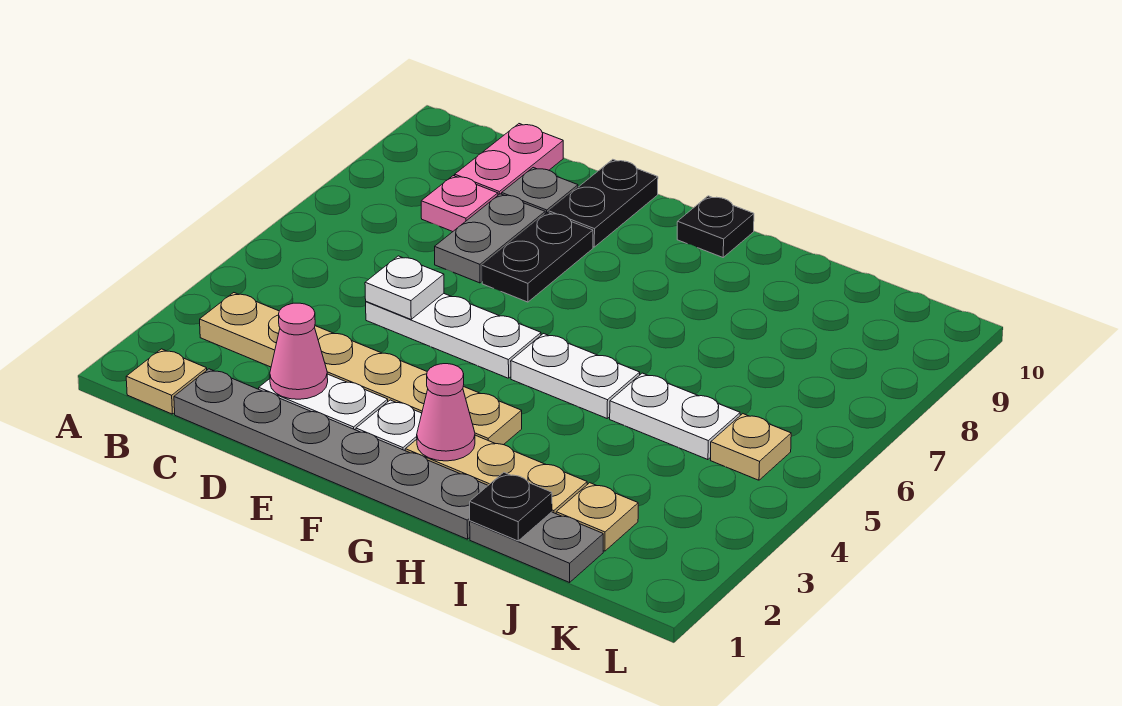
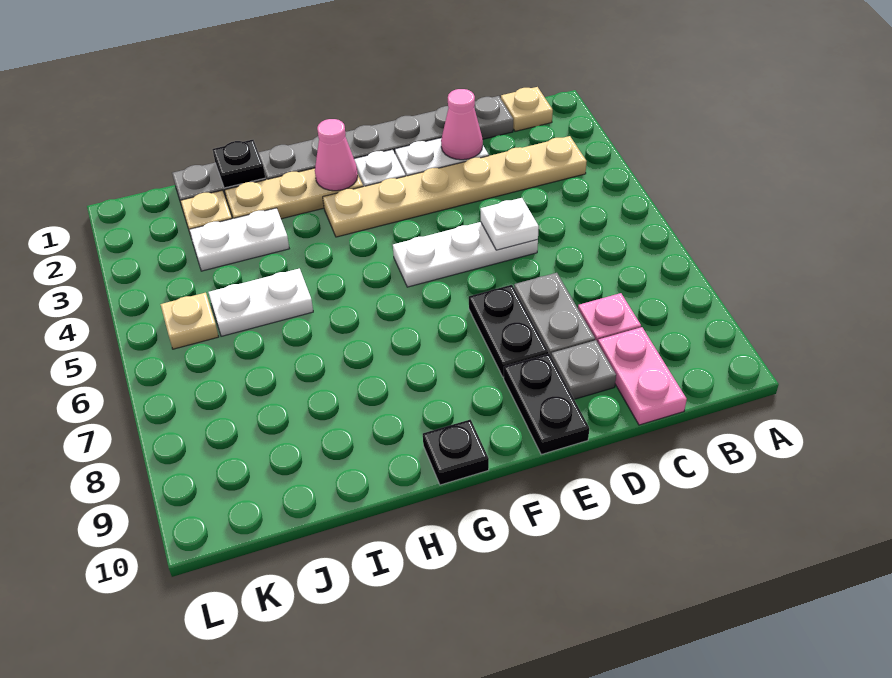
white 1x2 plate [511,334,640,418] -> white 1x2 plate moved to [189,208,289,271]

